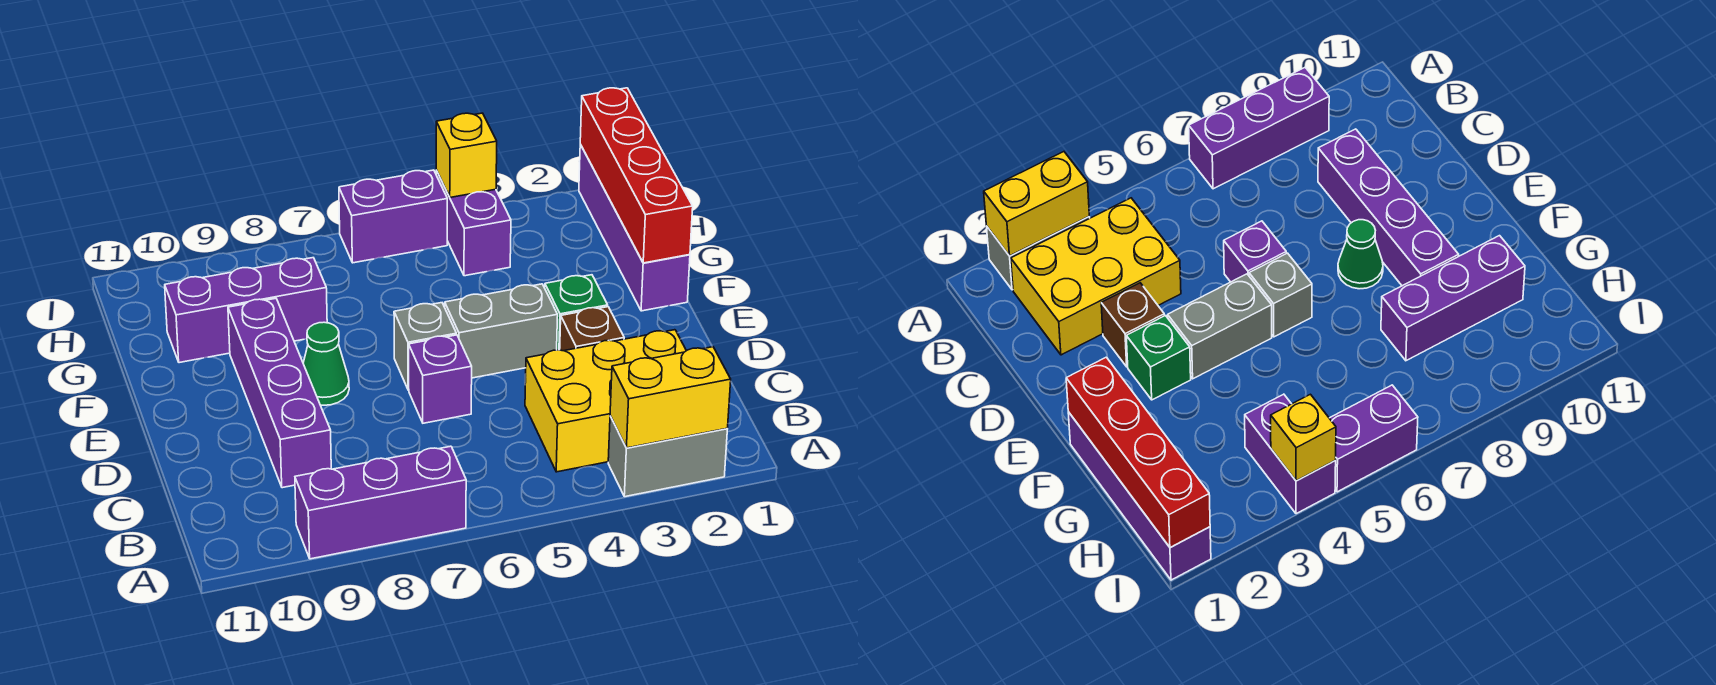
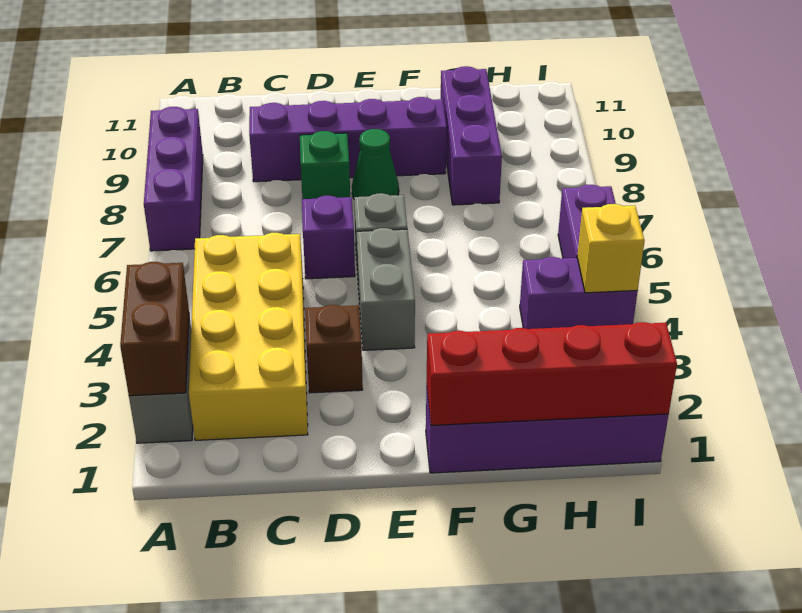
yellow 1x2 brick [610,347,731,448] -> brown 1x2 brick [120,262,189,396]
yellow 2x3 brick [525,330,686,472] -> yellow 2x4 brick [189,233,308,440]
green 1x1 brick [545,275,608,350] -> green 1x1 brick moved to [300,131,350,199]

